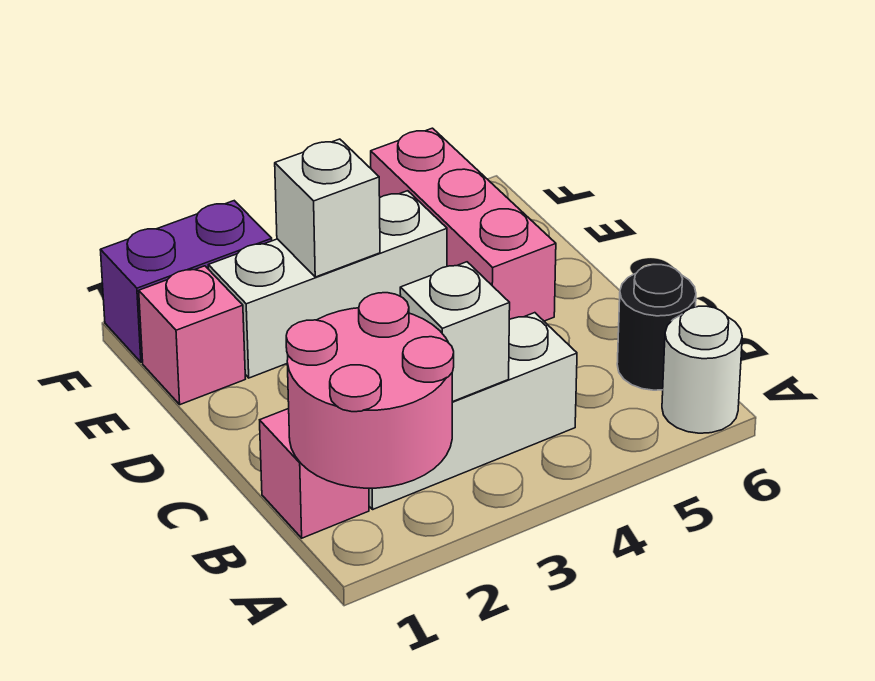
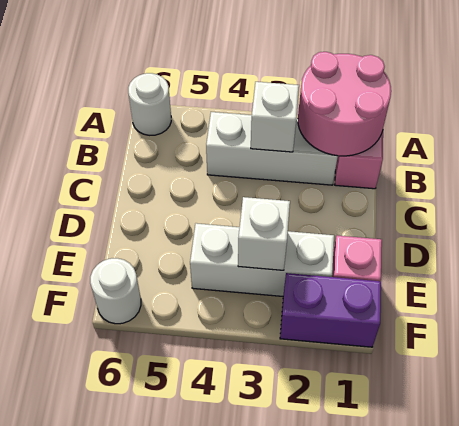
black 1x1 round brick [617,265,696,390] -> none
pink 1x3 brick [371,128,556,321] -> none
none -> white 1x1 round brick [90,258,141,324]

